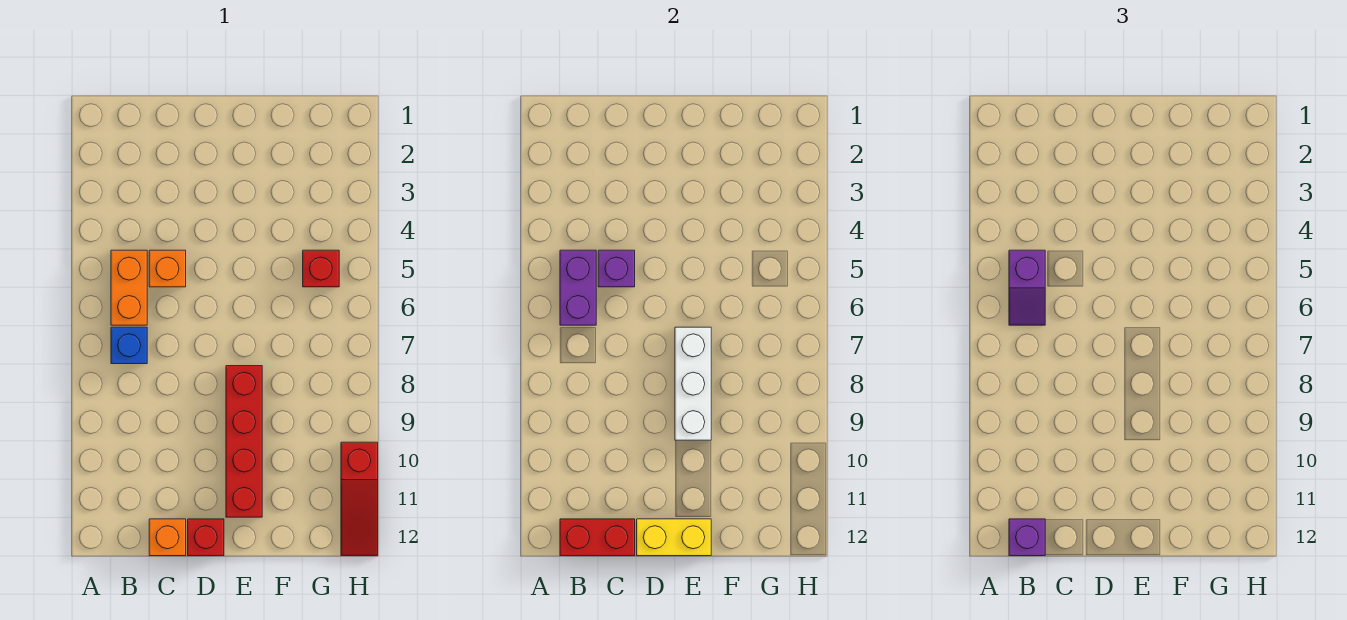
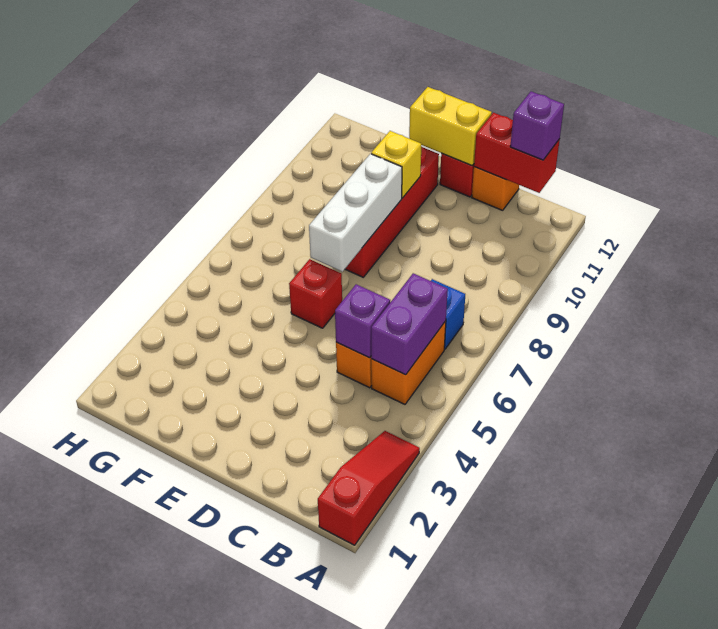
purple 1x2 slope [1009,250,1045,325] -> none
none -> yellow 1x1 brick [371,131,421,198]
red 1x1 brick [303,250,339,287] -> red 1x1 brick moved to [289,259,342,328]
red 1x3 slope [341,442,378,556] -> red 1x3 slope moved to [318,431,420,545]

